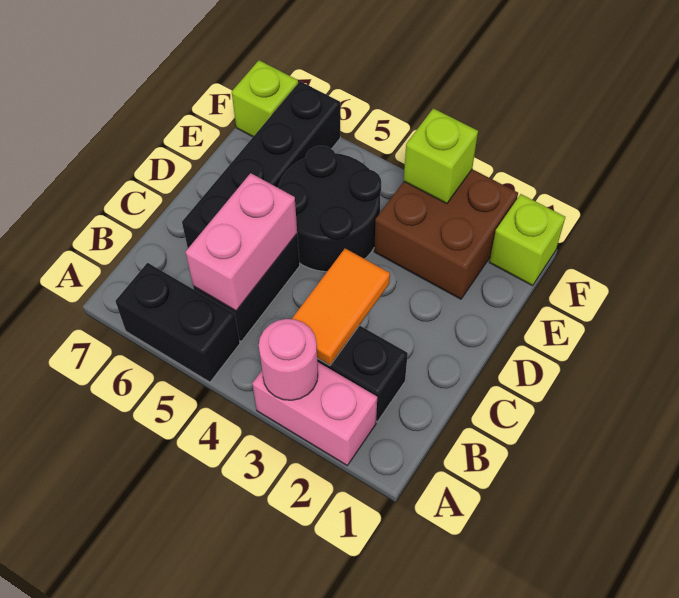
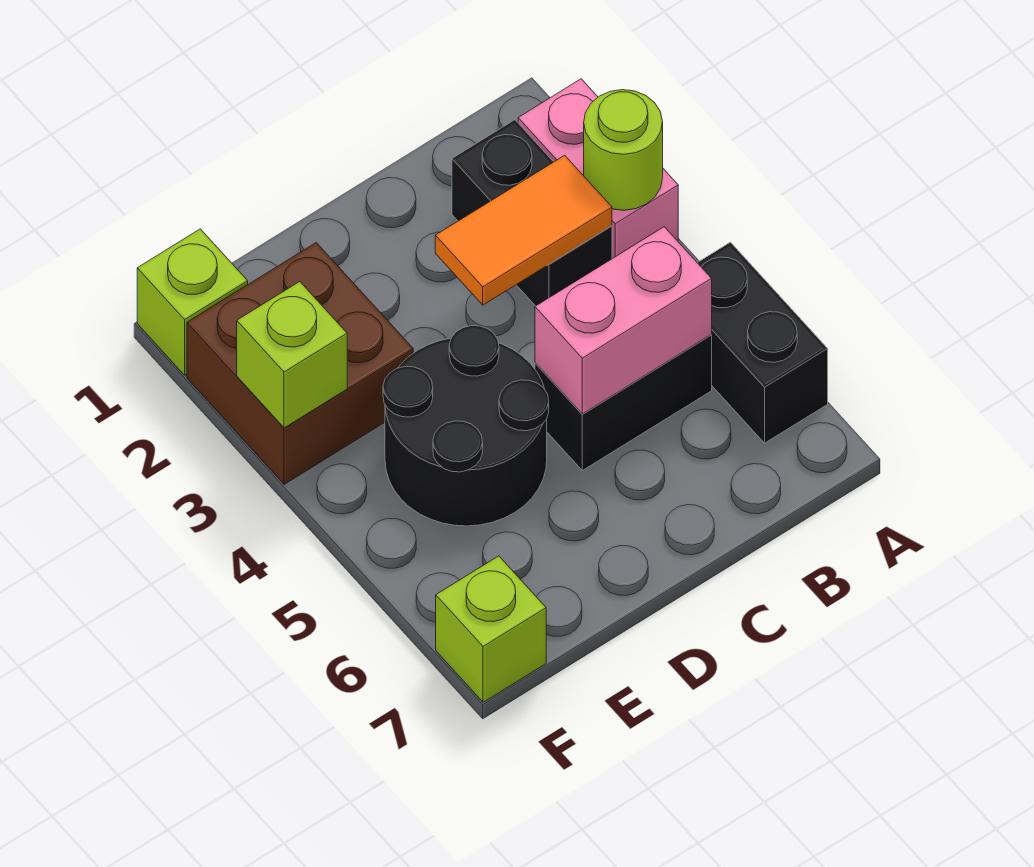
pink 1x1 round brick [259,319,318,400] -> lime 1x1 round brick [584,90,663,210]
black 1x4 brick [182,81,340,248] -> none

